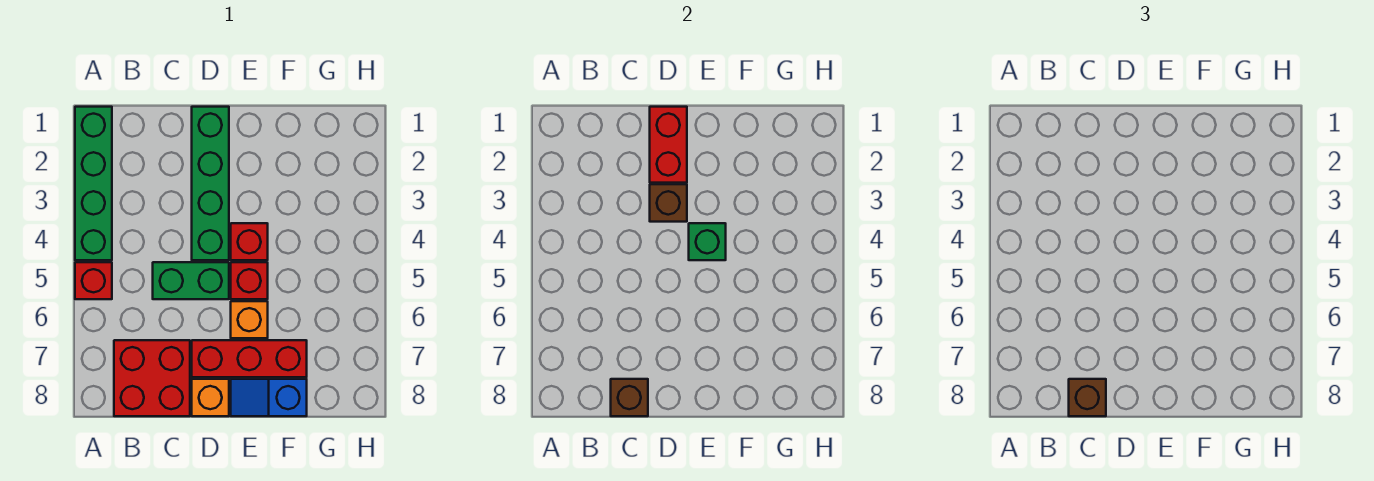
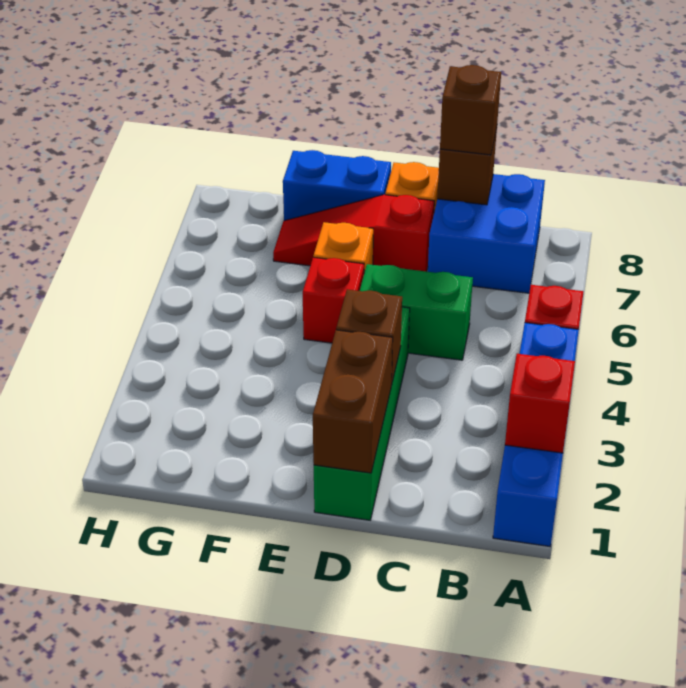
green 1x4 brick [75,107,112,260] -> blue 1x4 brick [493,323,579,546]
red 2x2 brick [114,340,190,416] -> blue 2x2 brick [428,174,545,293]
red 1x2 brick [650,107,687,183] -> brown 1x2 brick [313,330,393,473]
red 1x3 brick [192,340,307,377] -> red 1x3 slope [273,195,434,272]
red 1x1 brick [231,223,268,260] -> red 1x1 brick moved to [505,354,575,453]
green 1x1 brick [689,223,726,260] -> none
blue 1x2 slope [231,379,307,416] -> blue 1x2 brick [283,150,391,221]

